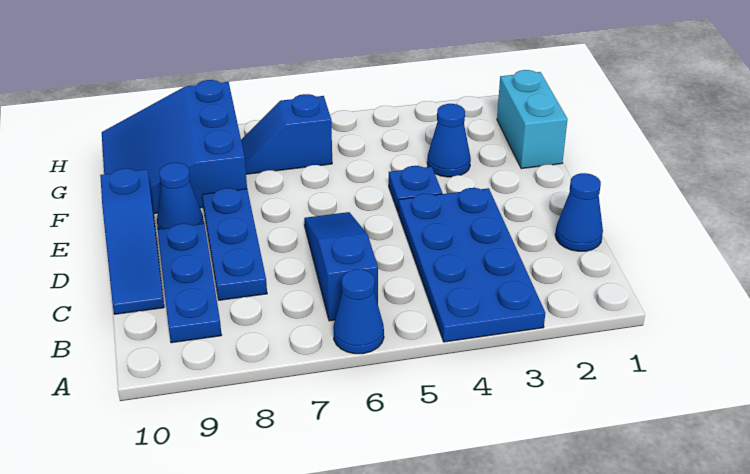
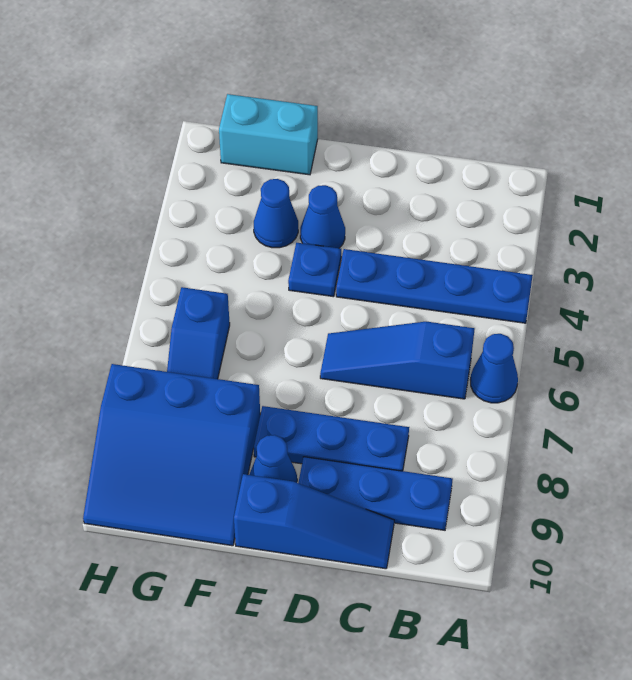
blue 2x4 plate [398,188,545,342] -> blue 1x4 plate [336,249,533,323]
blue 1x1 cone [555,173,603,251] -> blue 1x1 cone moved to [300,185,345,248]

